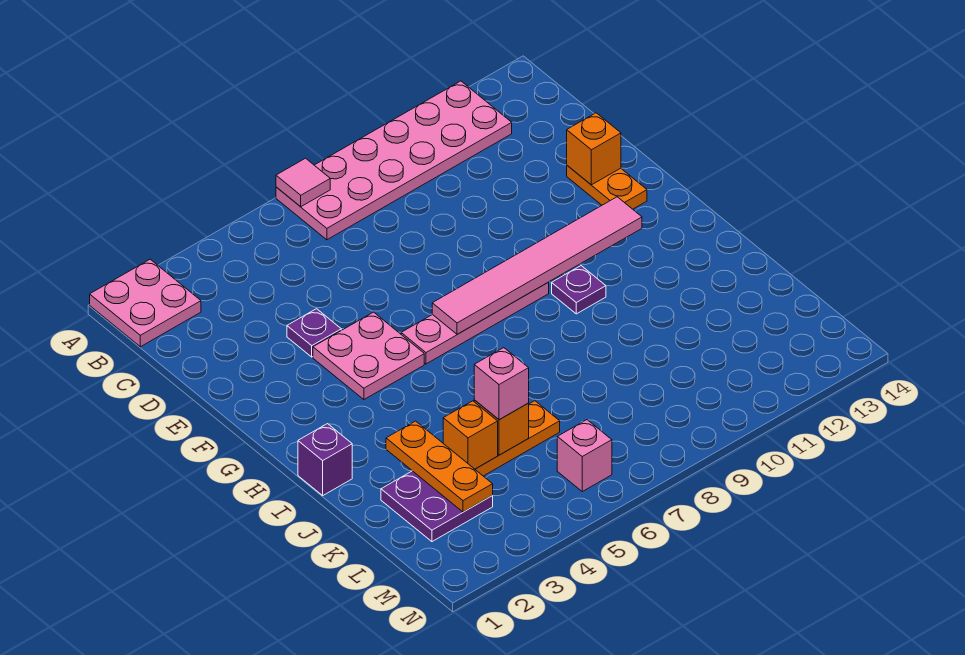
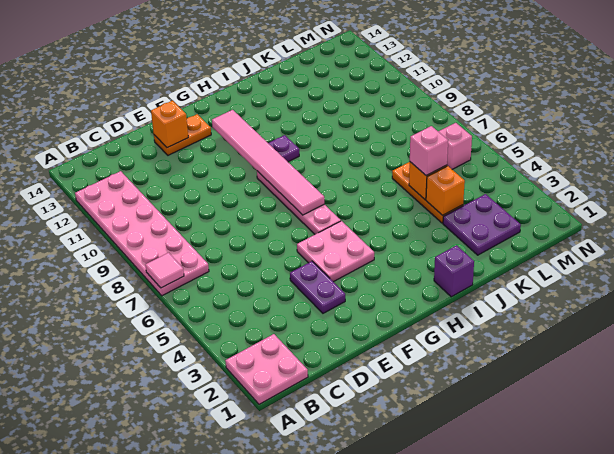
purple 1x1 plate [287,309,341,357] -> purple 1x2 plate [290,261,345,313]
orange 1x3 plate [386,421,493,512] -> none

